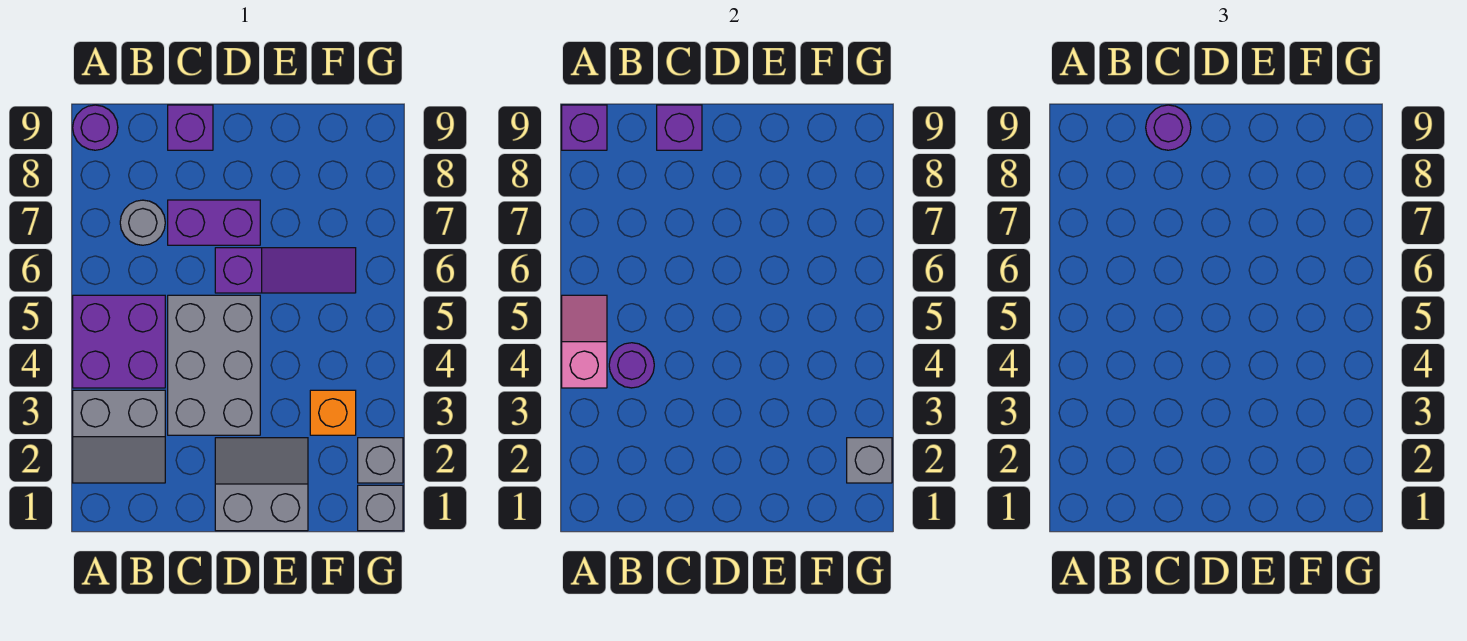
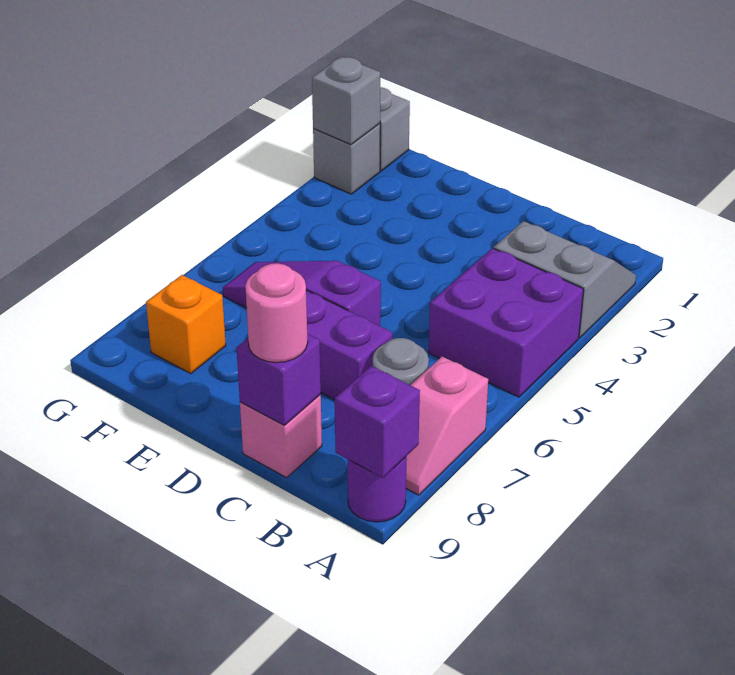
pink 1x2 slope [562,295,607,388] -> pink 1x2 slope moved to [406,357,488,495]
purple 1x1 round brick [609,343,654,388] -> none
grey 2x3 brick [168,295,260,435] -> none
purple 1x1 brick [168,105,213,150] -> pink 1x1 brick [240,394,322,478]
purple 1x1 round brick [1146,105,1191,150] -> pink 1x1 round brick [245,263,308,363]
grey 2x2 slope [215,438,308,531] -> none
orange 1x1 brick [310,390,356,435] -> orange 1x1 brick moved to [146,275,226,374]

